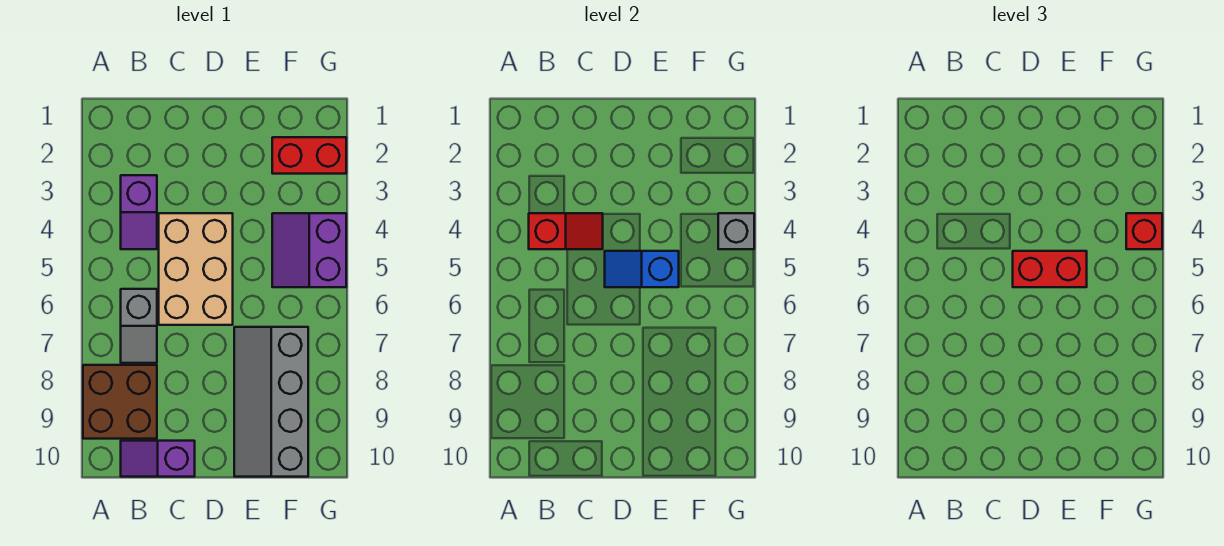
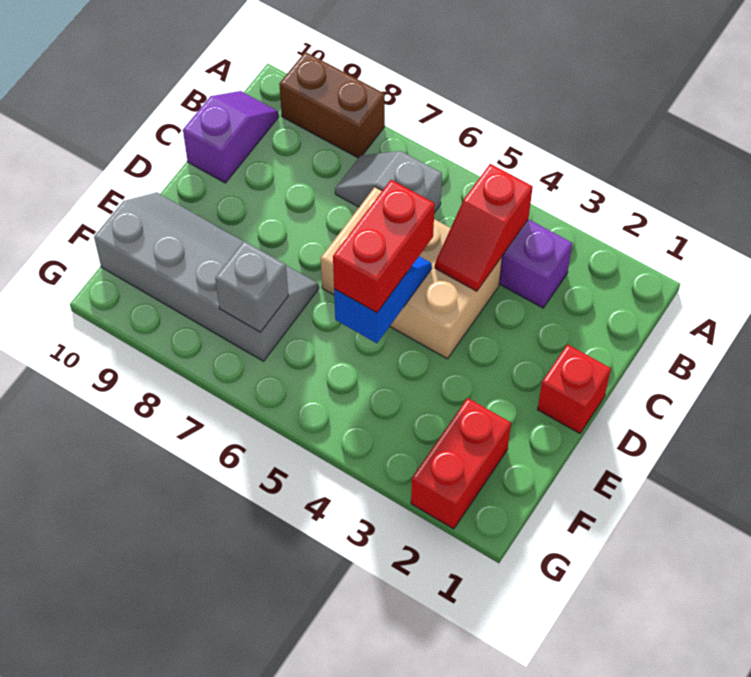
brown 2x2 brick [83,365,157,439] -> brown 1x2 brick [279,52,385,158]
purple 2x2 slope [272,213,346,287] -> none
grey 1x1 brick [718,213,754,249] -> grey 1x1 brick moved to [215,241,288,332]
red 1x1 brick [1126,213,1162,249] -> red 1x1 brick moved to [538,344,611,433]

